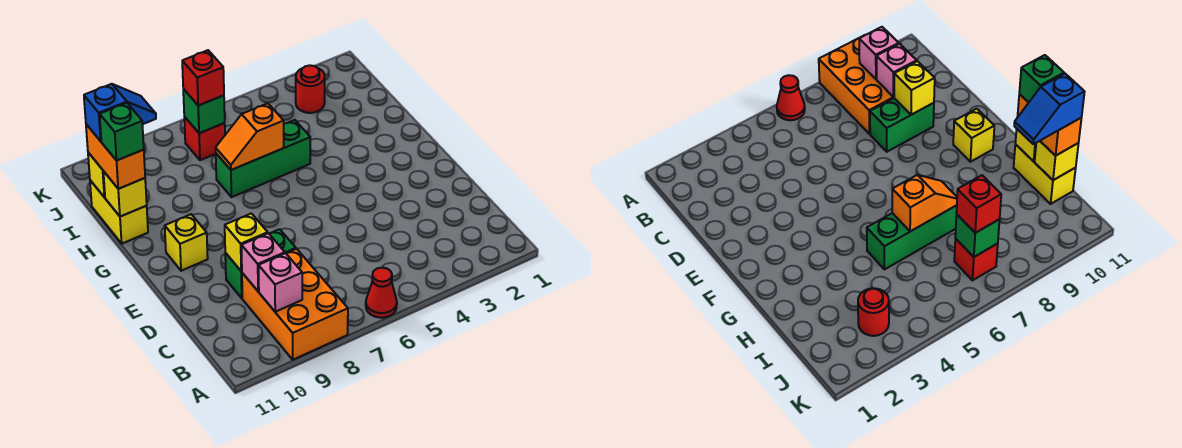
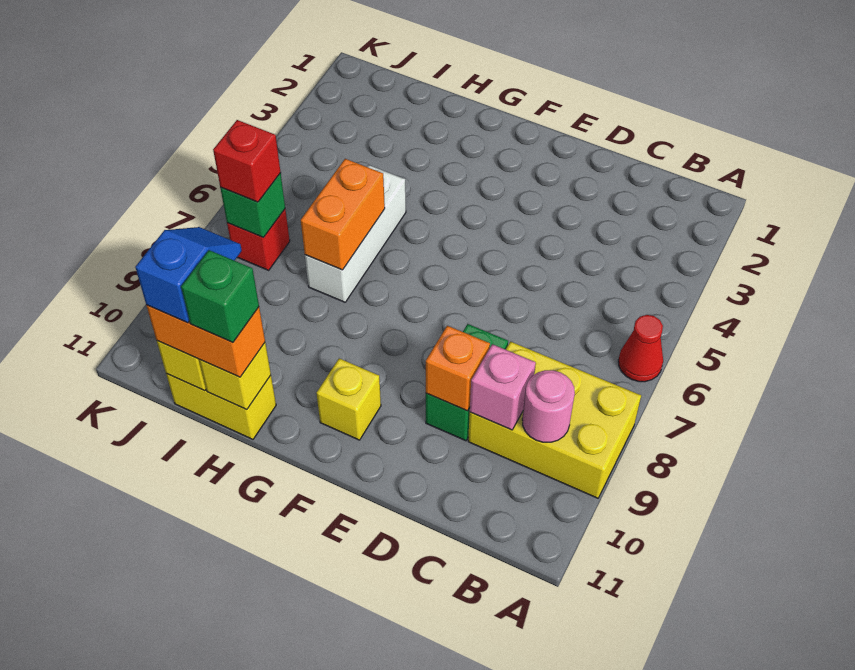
orange 2x3 brick [242,249,348,360] -> yellow 2x3 brick [468,342,641,498]
pink 1x1 brick [259,253,302,312] -> pink 1x1 round brick [522,370,575,442]
yellow 1x1 brick [225,213,268,271] -> orange 1x1 brick [426,326,490,411]
green 1x3 brick [216,120,310,197] -> white 1x3 brick [305,165,406,302]
orange 1x2 slope [216,103,284,170] -> orange 1x2 brick [301,159,385,270]
red 1x1 round brick [296,65,325,113] -> none

